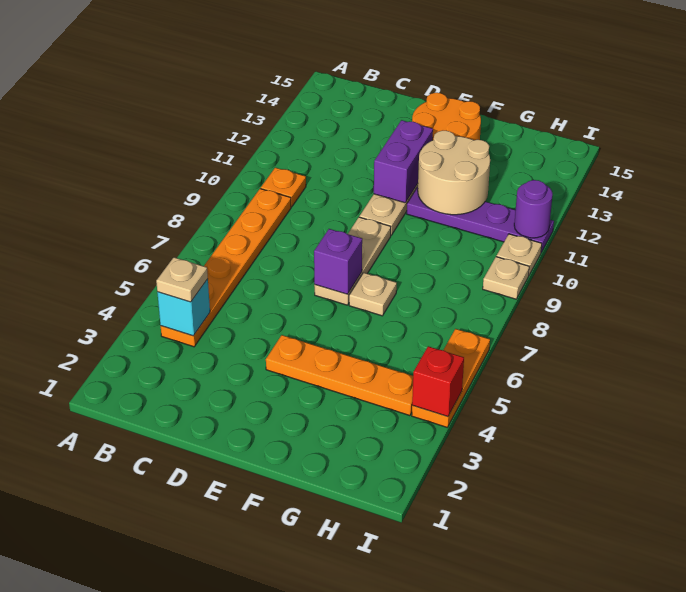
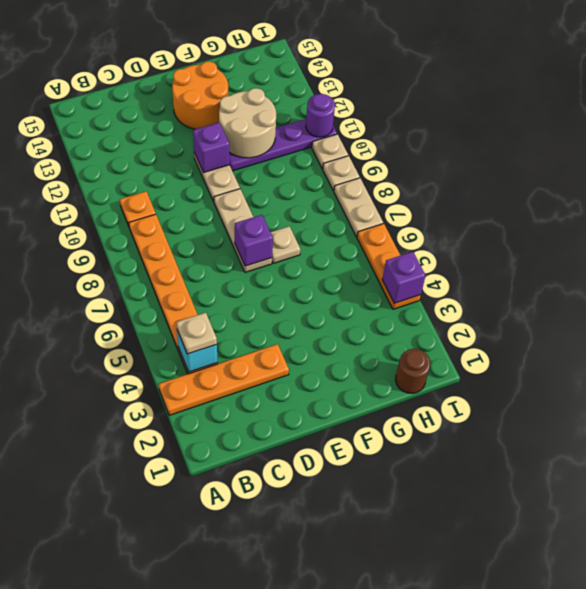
orange 1x4 plate [266,335,413,416] -> orange 1x4 plate moved to [158,344,289,415]
purple 1x2 brick [374,120,433,203] -> purple 1x1 brick [193,123,230,173]
none -> brown 1x1 round brick [395,349,430,393]
red 1x1 brick [412,346,464,417] -> purple 1x1 brick [382,252,426,303]
none -> tan 1x2 plate [334,178,383,237]

